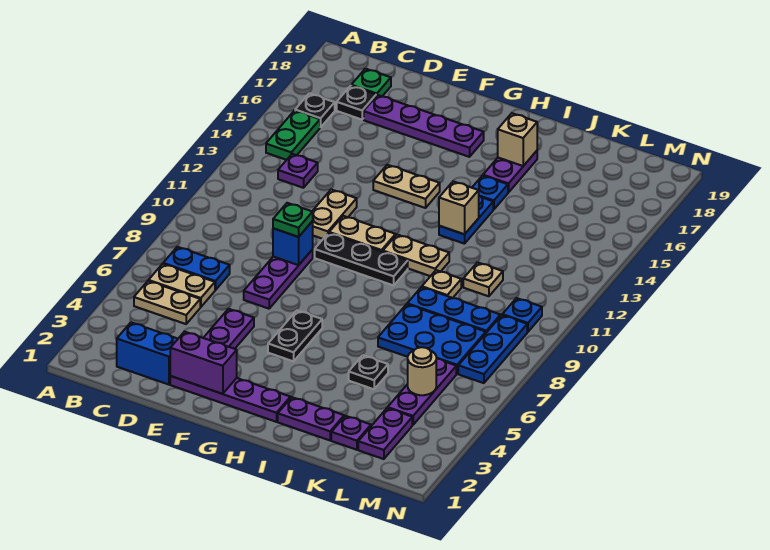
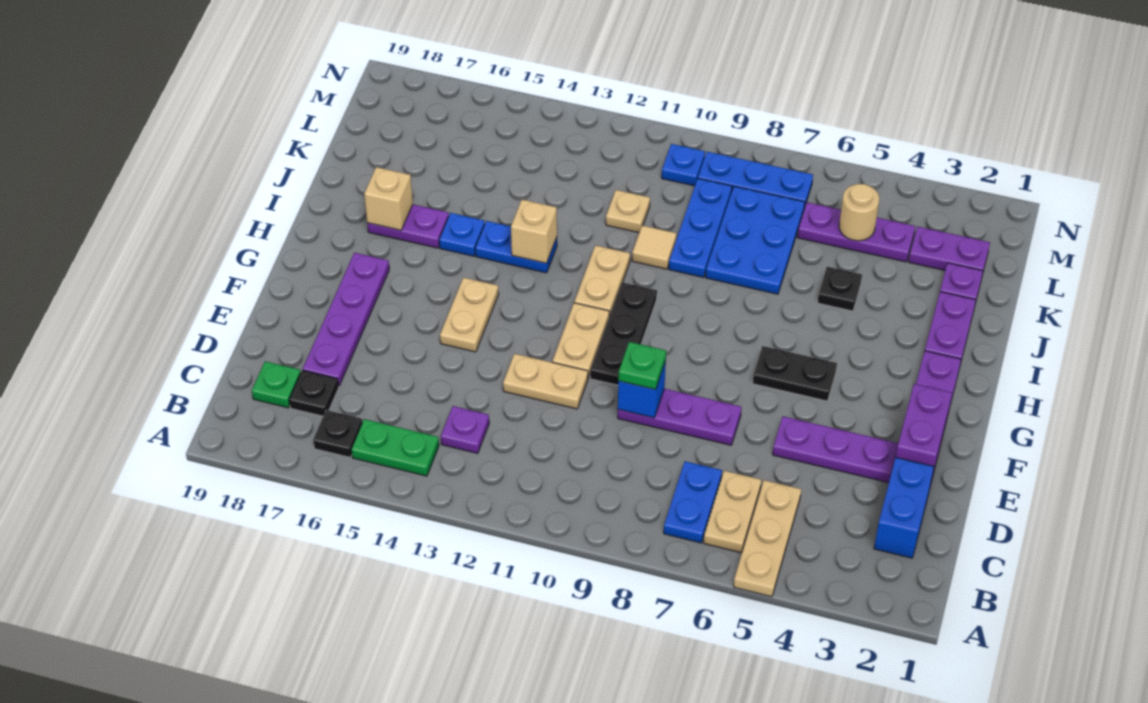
tan 1x2 plate [134,281,200,324] -> tan 1x3 plate [734,480,801,597]
tan 1x1 plate [422,270,461,298] -> tan 1x1 tile [632,225,677,269]

